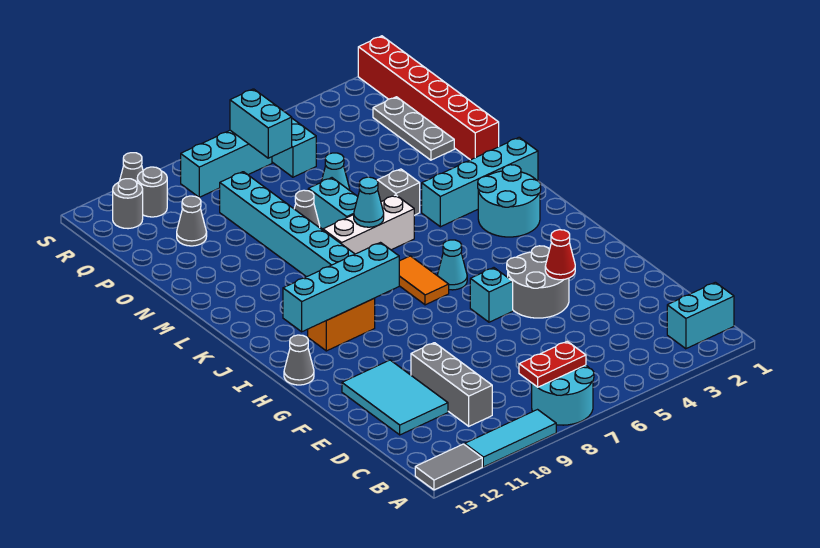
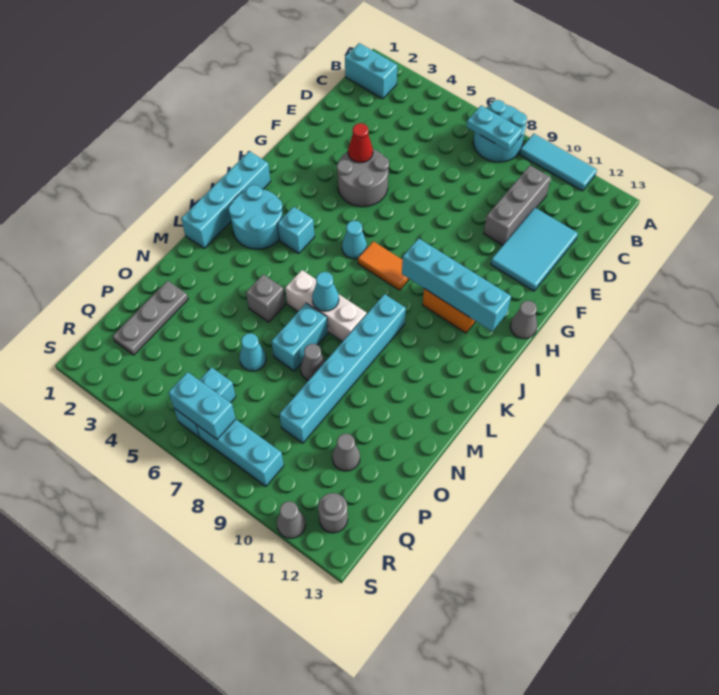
grey 1x2 tile [415,444,482,490] -> none
red 1x2 plate [519,341,586,387] -> cyan 1x2 plate [466,106,523,151]
cyan 1x1 brick [470,268,513,322] -> cyan 1x1 brick moved to [277,207,314,254]
orange 1x2 tile [399,256,449,305] -> orange 1x2 tile turned to [358,241,409,290]
cyan 1x4 brick [422,137,538,227] -> cyan 1x4 brick turned to [181,151,270,248]
red 1x6 brick [358,36,499,160] -> none
cyan 1x2 brick [230,89,292,158] -> cyan 1x2 brick turned to [168,372,236,439]
grey 1x1 round brick [137,167,167,217] -> none

